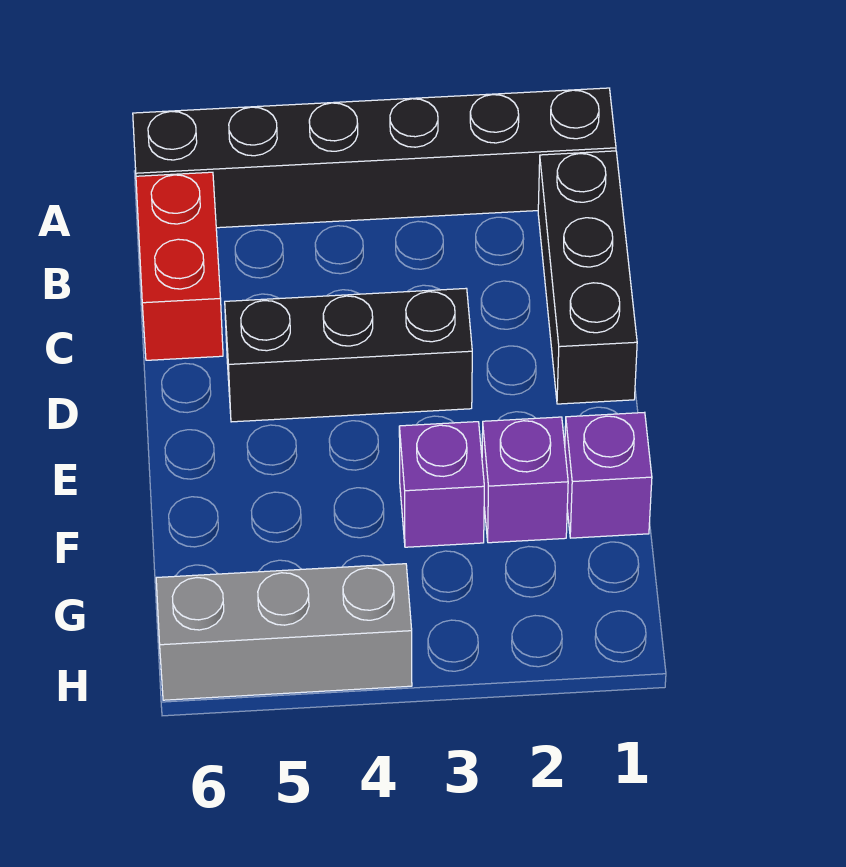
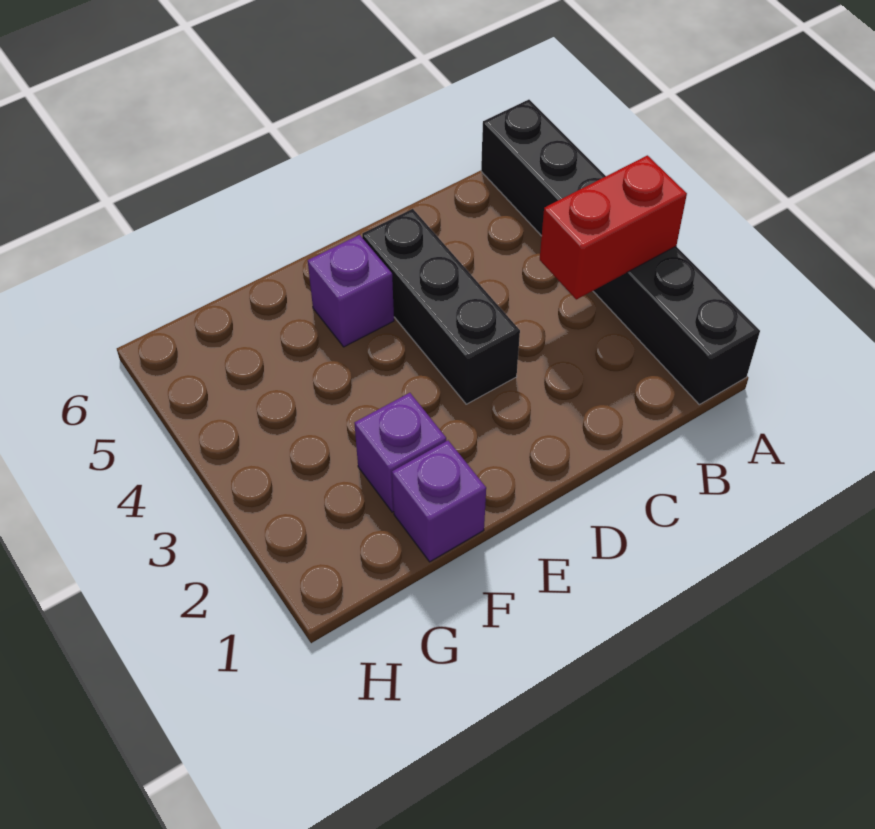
black 1x3 brick [538,151,637,404] -> none
red 1x2 brick [136,172,223,360] -> red 1x2 brick moved to [540,155,687,299]
purple 1x1 brick [399,422,484,547] -> purple 1x1 brick moved to [308,235,394,347]
grey 1x3 brick [156,564,412,700] -> none

